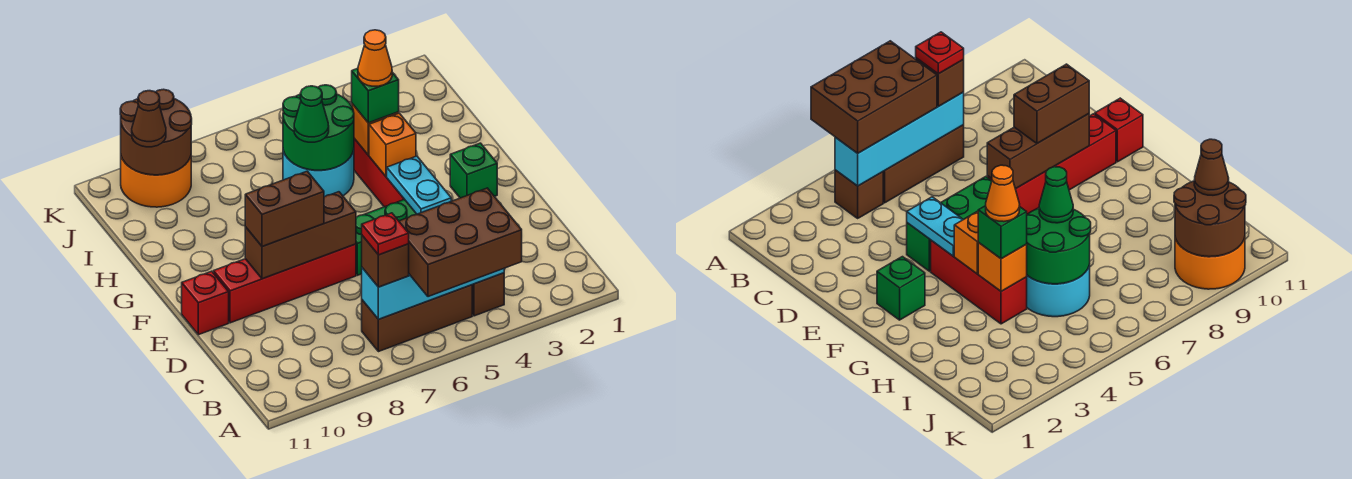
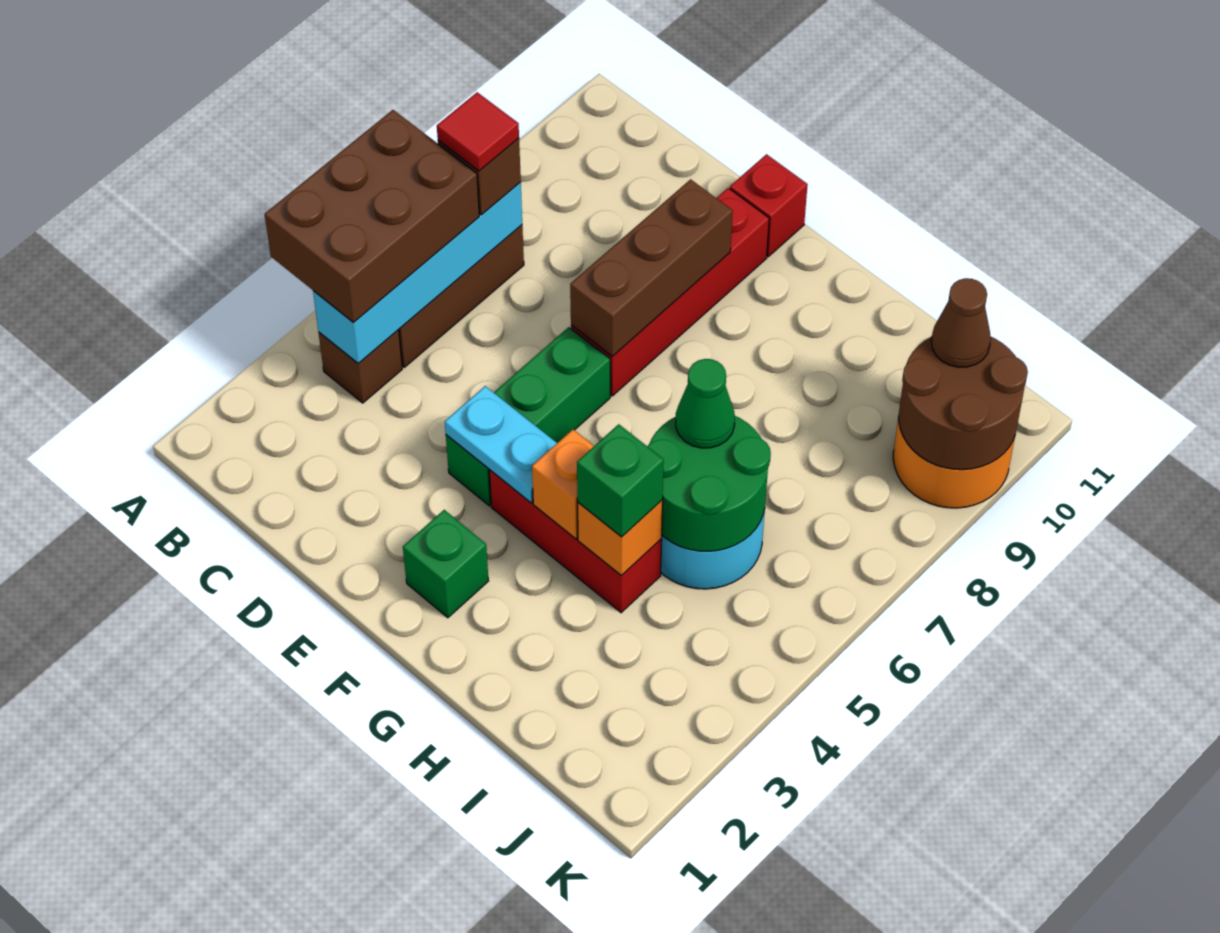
red 1x1 plate [362,213,409,255] -> red 1x1 tile [437,92,519,171]
brown 1x2 brick [245,171,324,247] -> none
orange 1x1 cone [358,30,392,86] -> none

